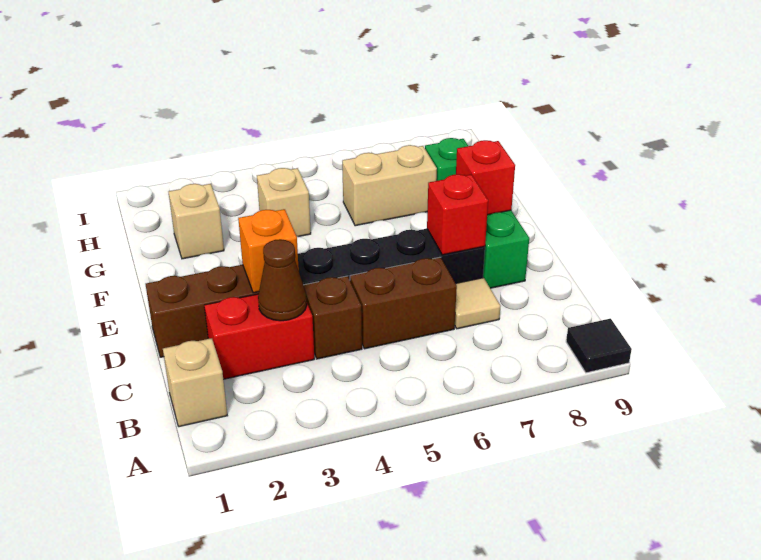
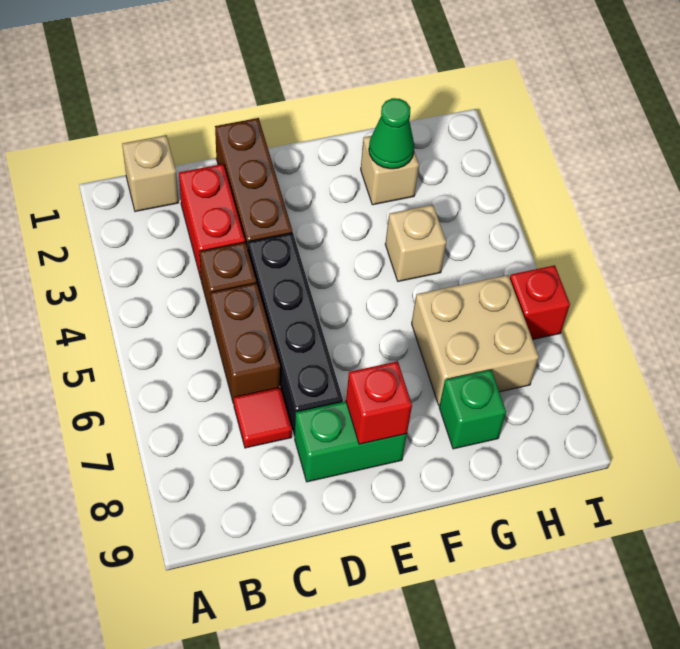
black 1x1 tile [566,319,632,373] -> none
brown 1x1 cone [258,239,307,321] -> none
tan 1x1 tile [455,278,500,329] -> red 1x1 tile [234,387,292,448]
orange 1x1 brick [238,209,299,293] -> none
red 1x1 brick [427,174,488,255] -> red 1x1 brick moved to [510,265,570,340]
none -> green 1x1 cone [369,98,414,169]
tan 1x2 brick [342,145,437,226] -> tan 2x2 brick [412,275,539,405]

